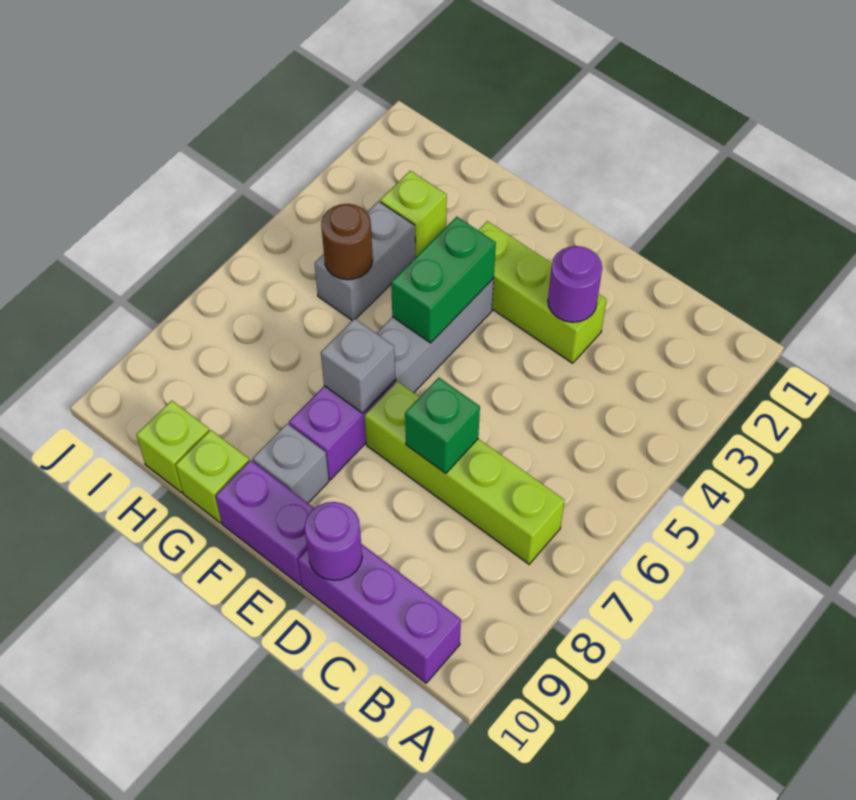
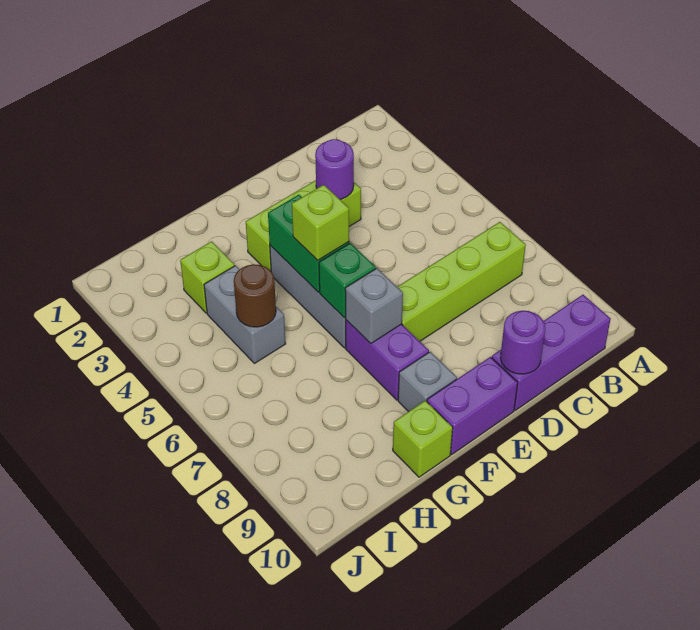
green 1x1 brick [405,378,480,473] -> green 1x1 brick moved to [319,243,376,318]
lime 1x1 brick [136,401,209,493] -> lime 1x1 brick moved to [292,185,349,260]

